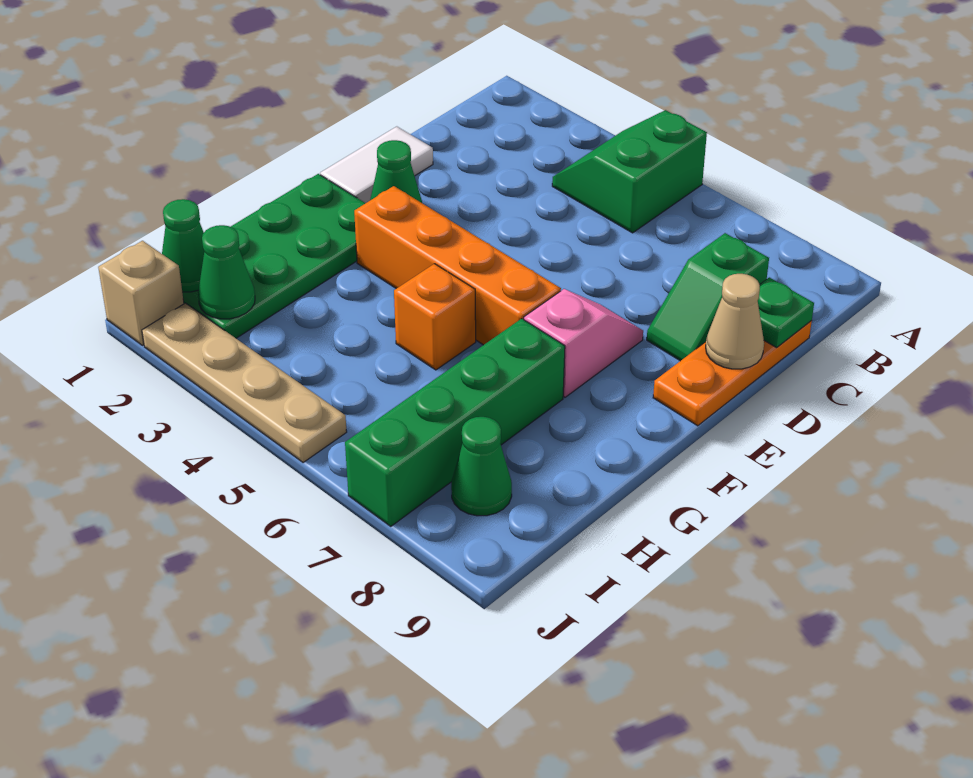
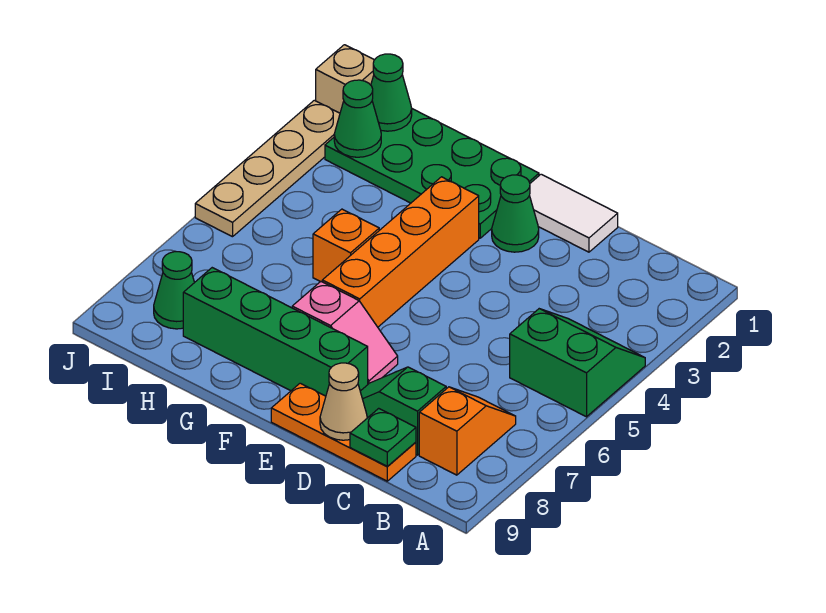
none -> orange 1x2 slope [419,387,516,475]
green 1x4 brick [345,319,565,526] -> green 1x4 brick moved to [183,268,368,396]

